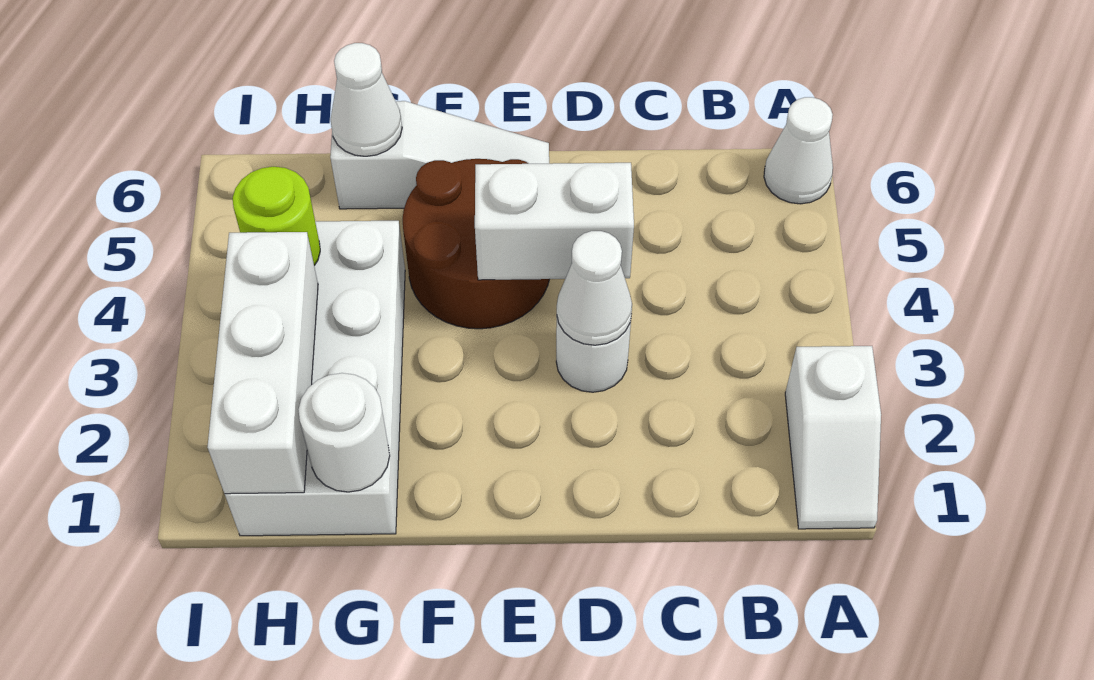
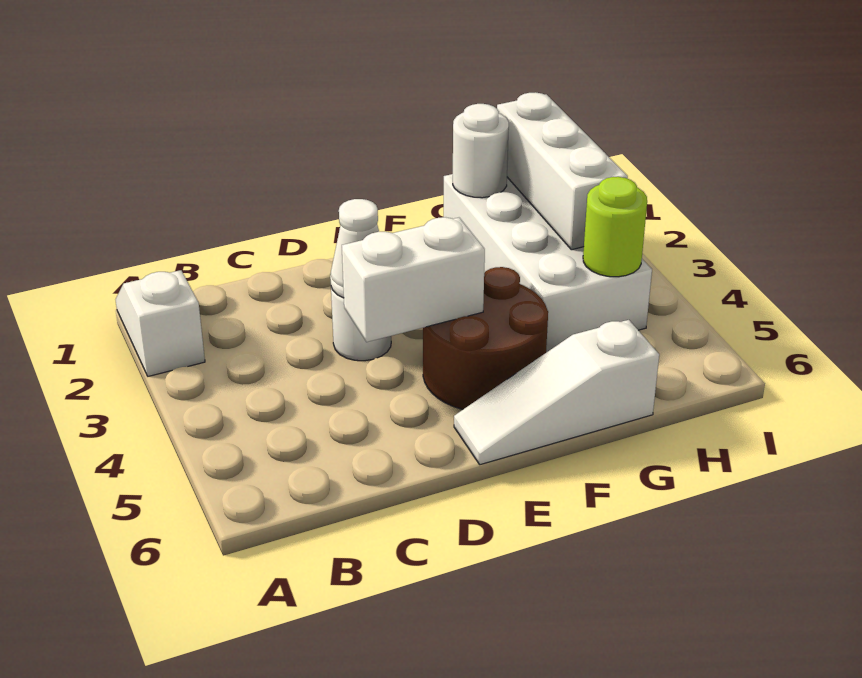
white 1x1 cone [764,97,833,204] -> none
white 1x1 cone [331,43,402,156] -> none

